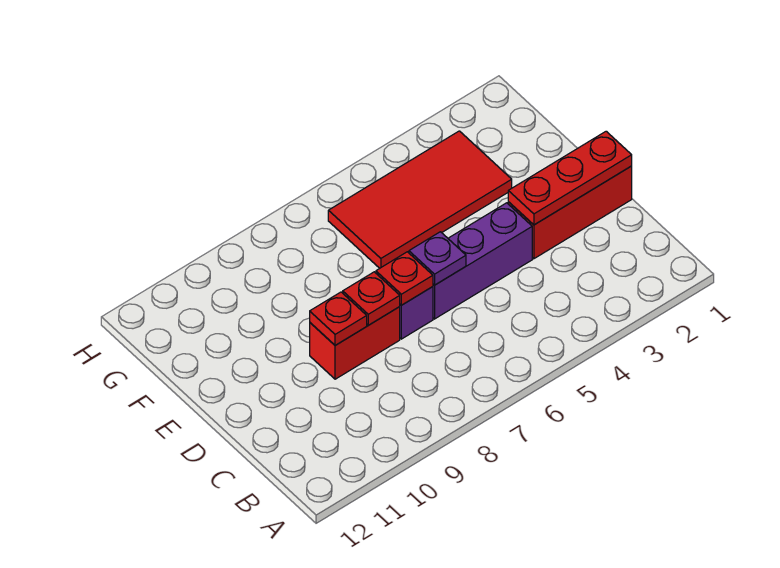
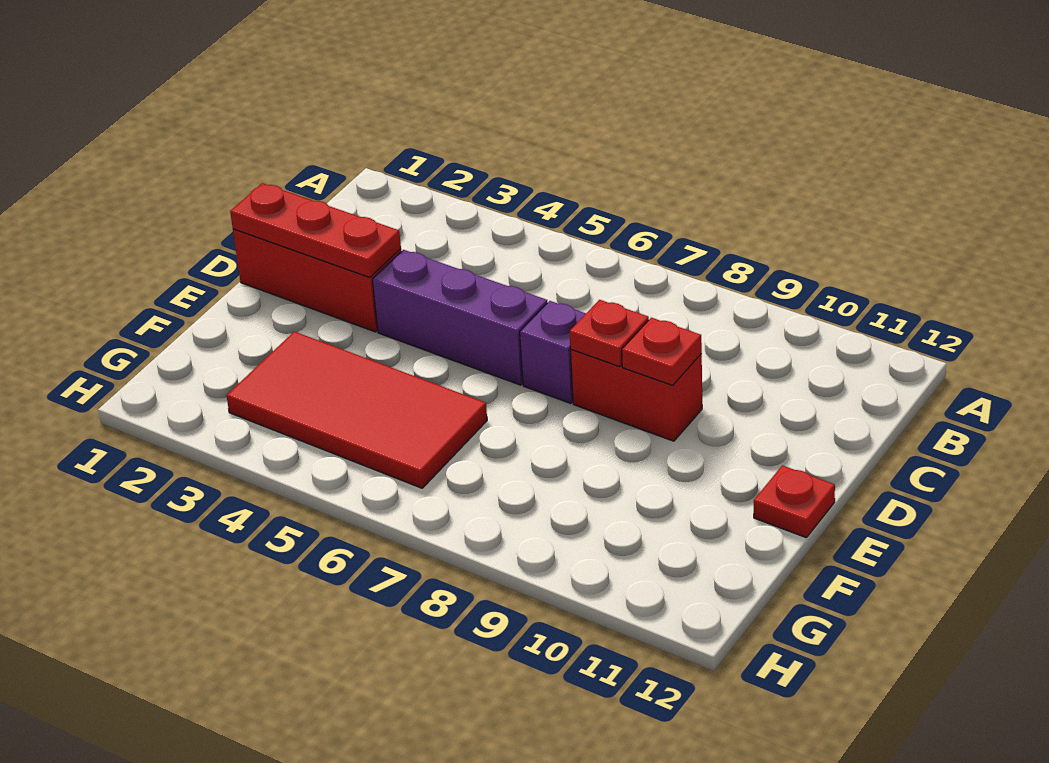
purple 1x1 plate [409,232,466,285] -> none
red 1x1 plate [376,252,433,305] -> red 1x1 plate moved to [754,465,835,538]

